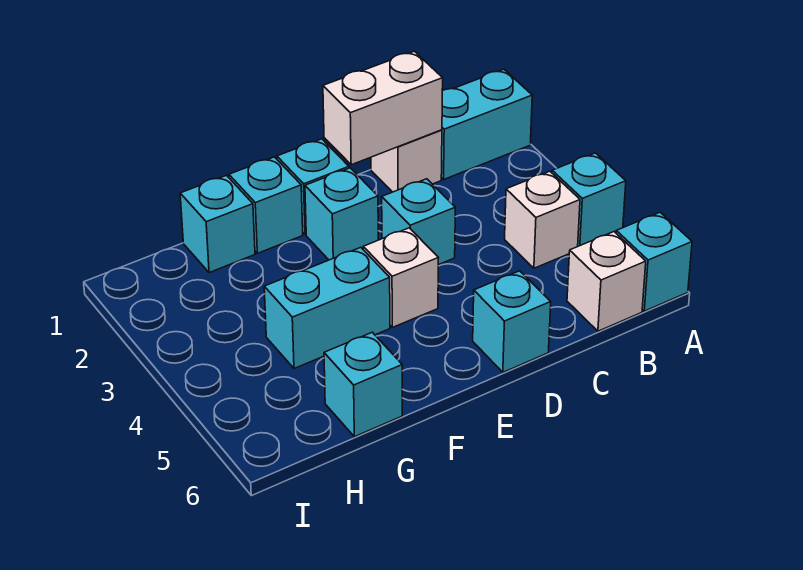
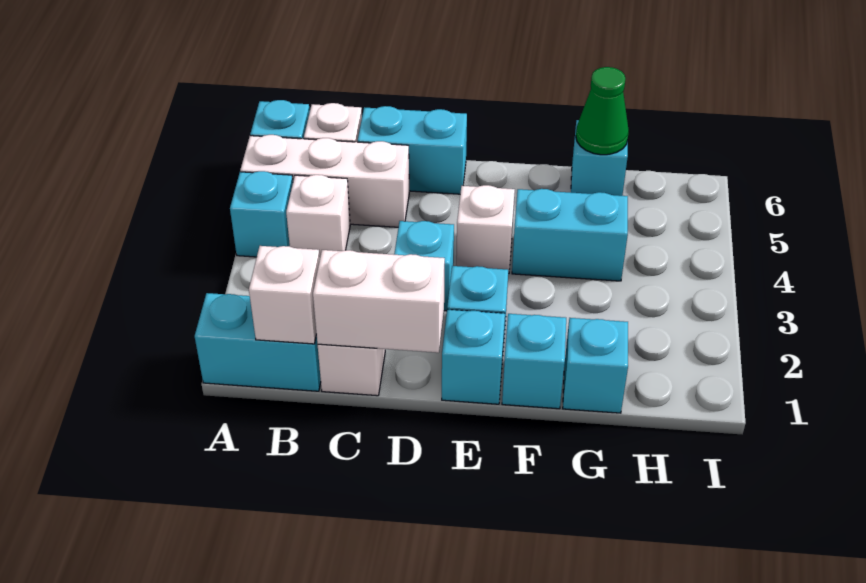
none -> white 1x3 brick [240,135,409,227]
none -> white 1x1 brick [249,246,320,344]
cyan 1x1 brick [473,271,551,372] -> cyan 1x2 brick [358,106,467,194]
none -> green 1x1 cone [576,67,629,155]

